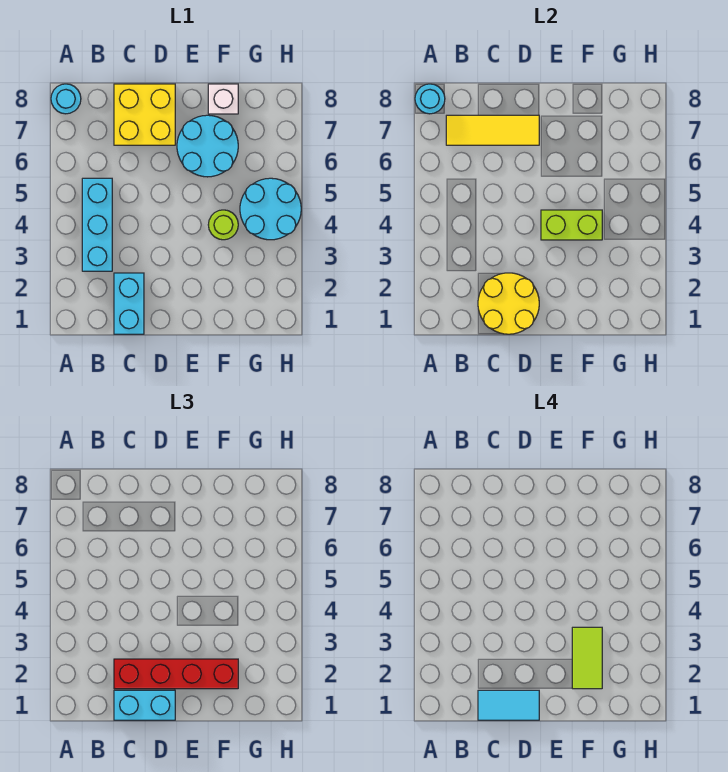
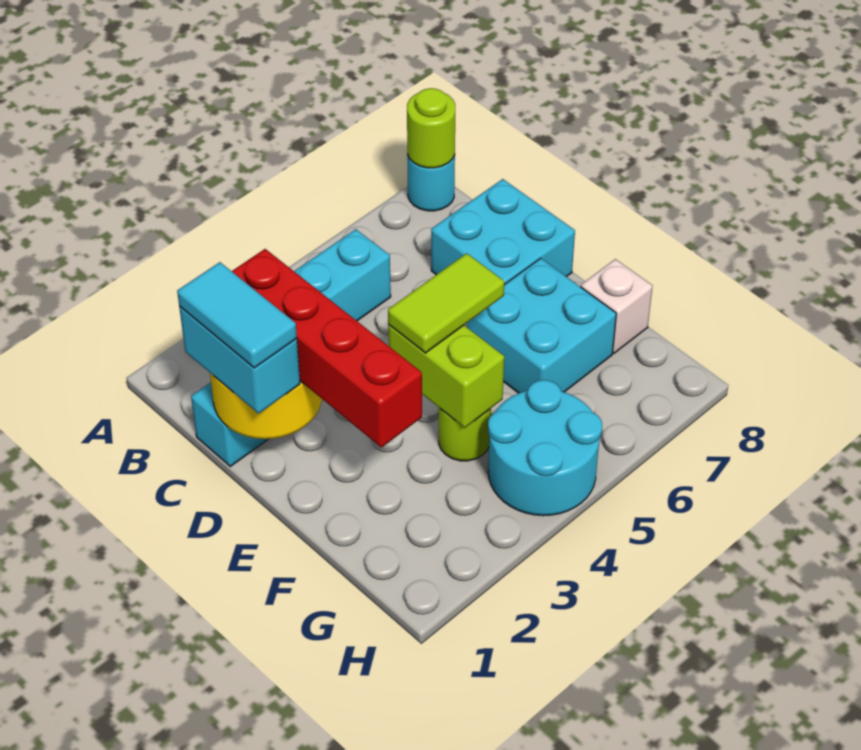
cyan 1x1 round brick [415,84,445,114] -> lime 1x1 round brick [407,88,455,168]
yellow 1x3 tile [446,115,539,145] -> none
yellow 2x2 brick [114,84,175,145] -> cyan 2x2 brick [431,179,575,284]
cyan 2x2 round brick [177,115,238,177] -> cyan 2x2 brick [467,258,616,393]
lime 1x2 tile [572,627,602,689] -> lime 1x2 tile moved to [388,253,504,353]

